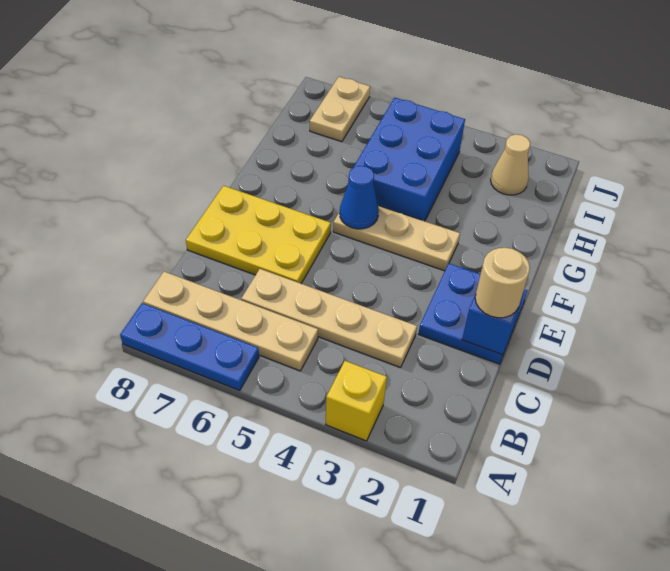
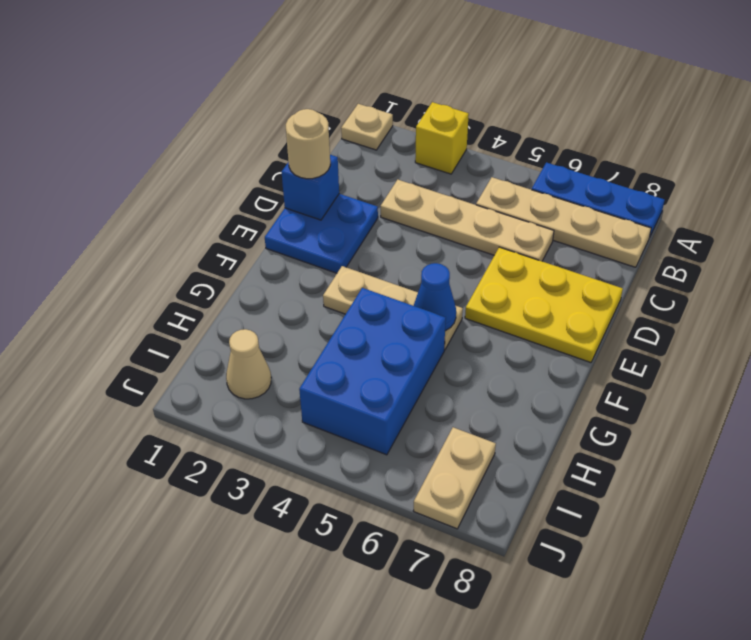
none -> tan 1x1 plate [341,104,393,150]

